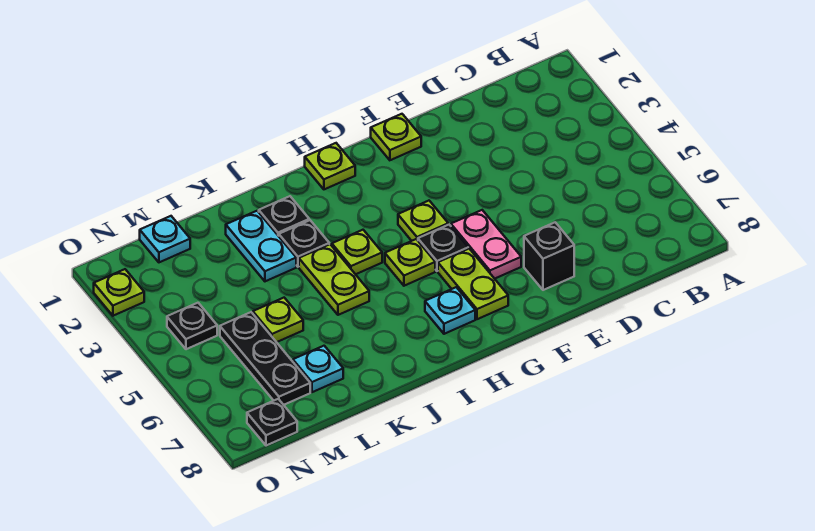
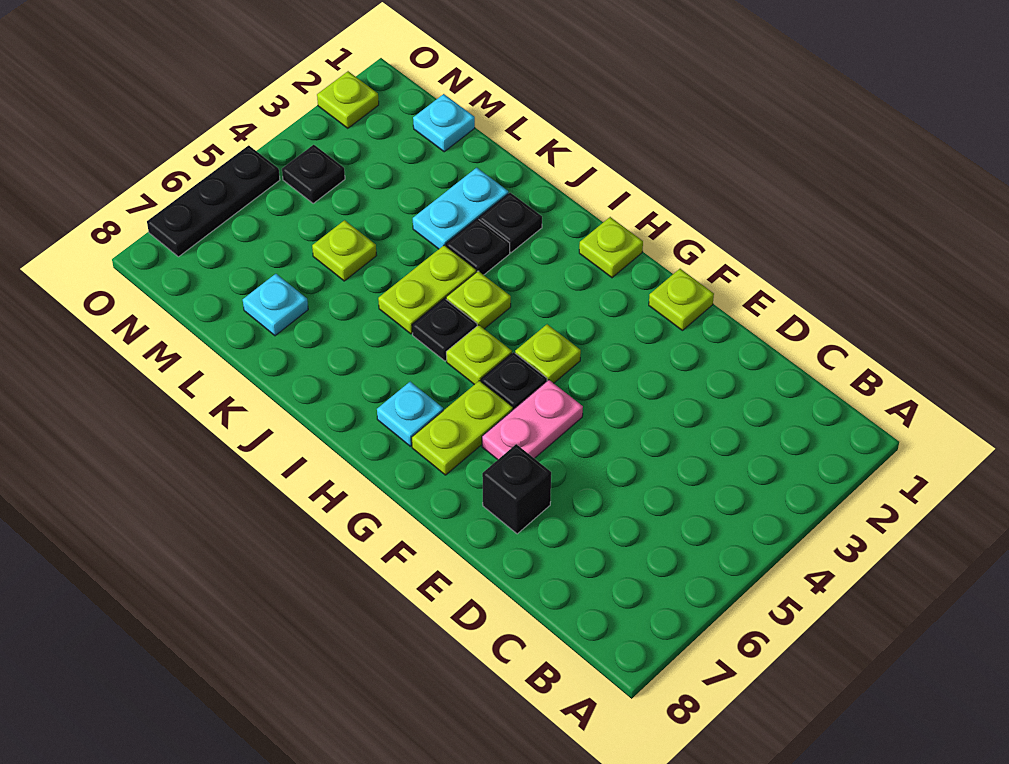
black 1x3 plate [220,312,310,405] -> black 1x3 plate moved to [147,145,280,257]
black 1x1 plate [247,399,297,446] -> black 1x1 plate moved to [412,298,477,361]

